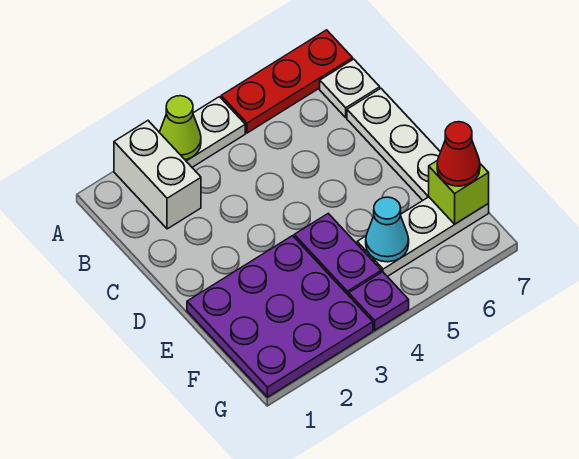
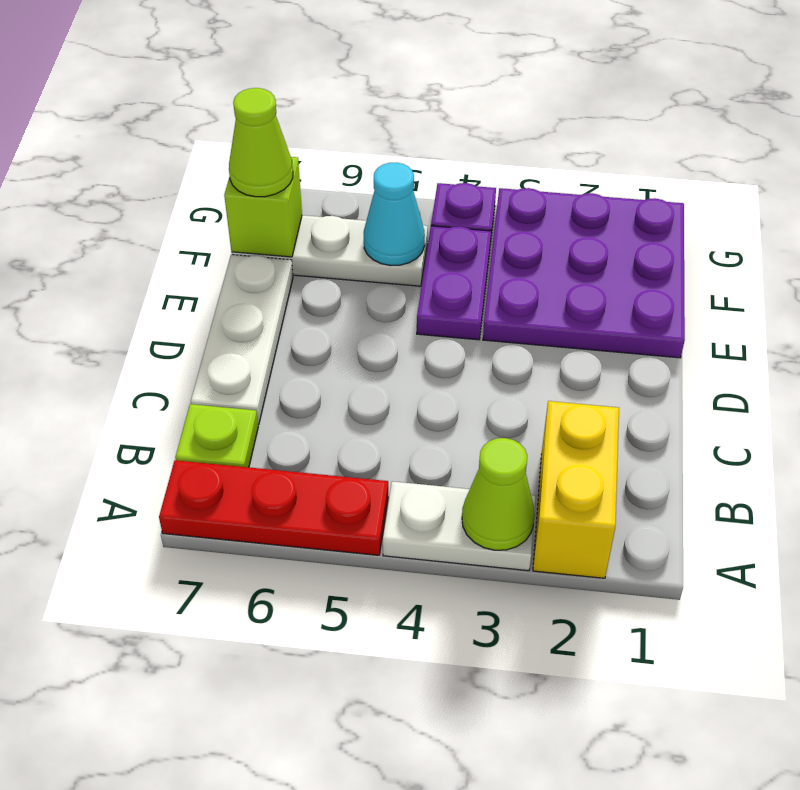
white 1x2 brick [114,121,201,229] -> yellow 1x2 brick [533,401,619,578]
white 1x1 plate [320,59,380,118] -> lime 1x1 plate [175,404,258,467]
red 1x1 cone [437,122,480,186] -> lime 1x1 cone [229,88,293,197]

